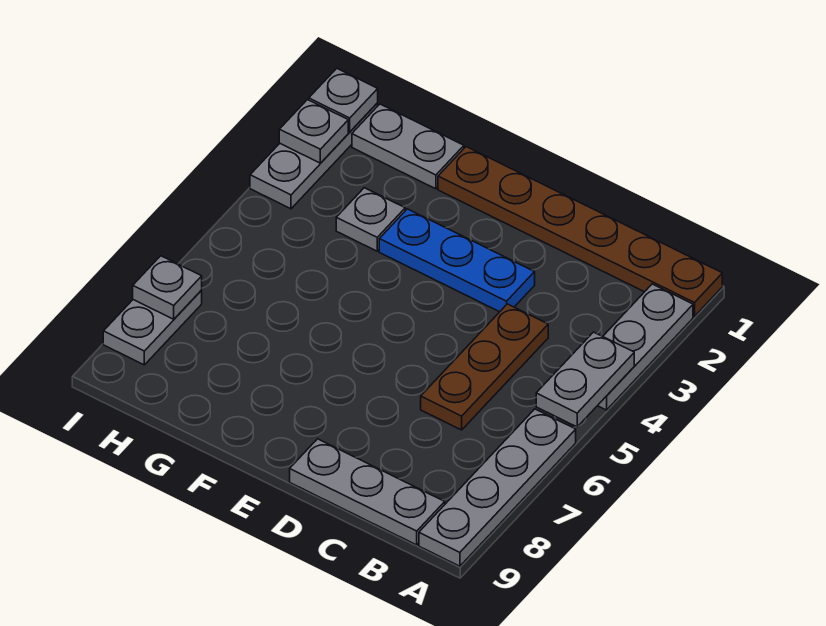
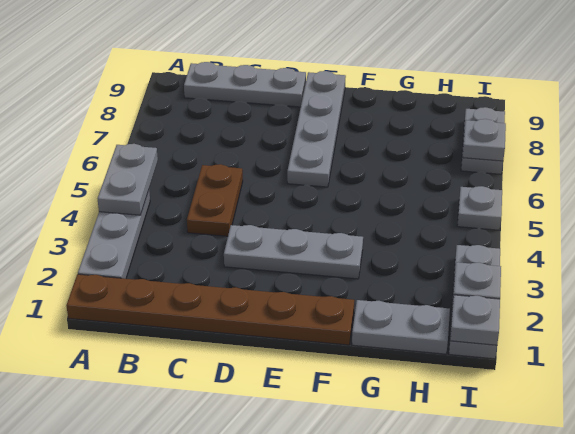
grey 1x4 plate [419,409,576,566] -> grey 1x4 plate moved to [287,71,346,187]
brown 1x3 plate [421,304,548,430] -> brown 1x2 plate [187,164,243,236]
blue 1x3 plate [379,209,535,312] -> grey 1x3 plate [224,225,363,279]
grey 1x1 plate [336,188,405,251] -> grey 1x1 plate moved to [457,186,502,230]

